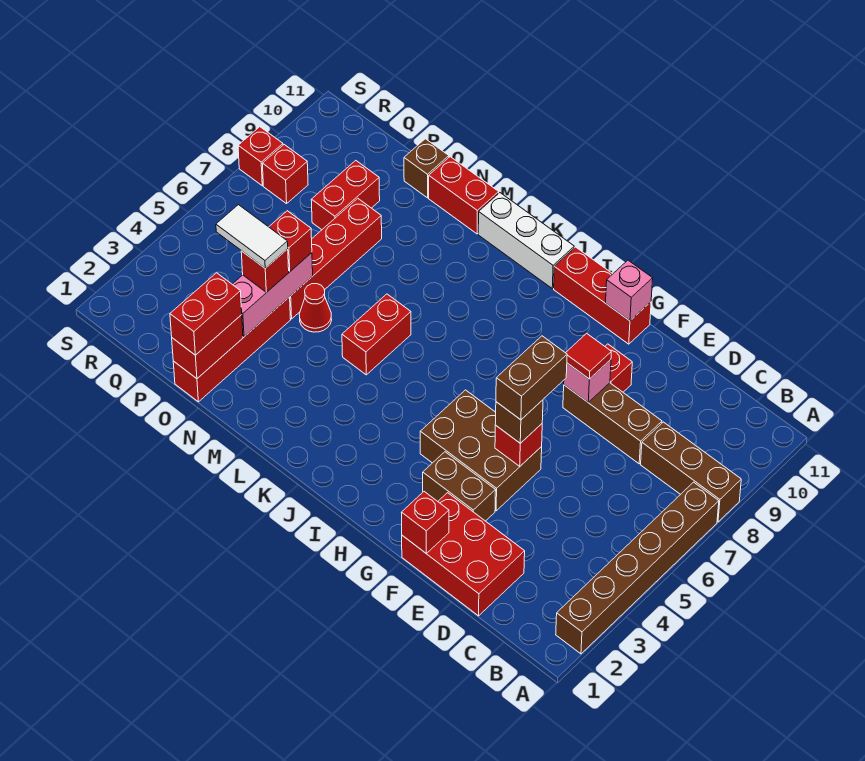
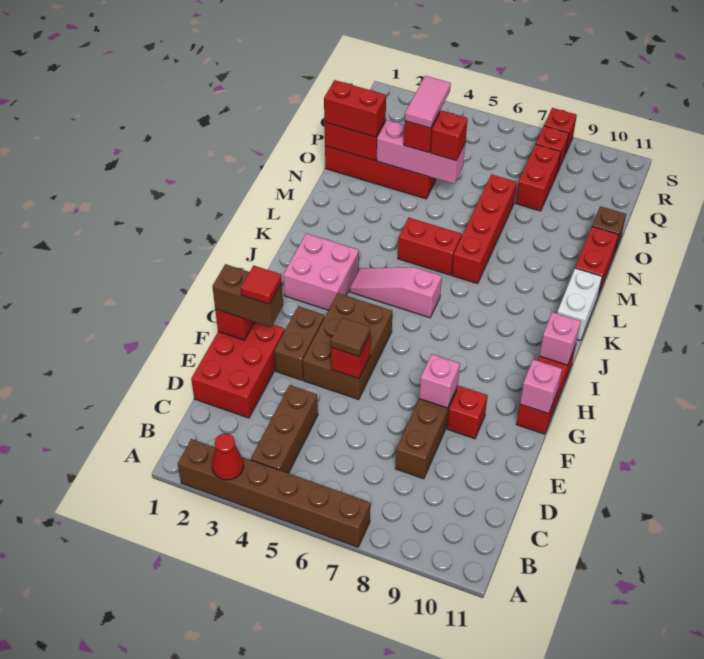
brown 1x3 brick [641,422,741,522] -> brown 1x3 brick moved to [251,385,318,473]
brown 1x1 brick [495,400,543,443] -> brown 1x1 tile [331,317,370,357]
brown 1x2 brick [496,336,567,420] -> brown 1x2 brick moved to [212,264,283,327]
red 1x1 tile [566,333,611,379] -> red 1x1 tile moved to [241,265,282,304]
none -> pink 2x2 brick [283,233,359,310]
none -> pink 1x1 brick [539,312,581,365]
none -> pink 1x3 slope [350,267,442,318]
white 1x3 brick [478,193,574,288] -> white 1x2 brick [557,268,602,341]
red 1x1 cone [299,284,332,332] -> red 1x1 cone moved to [212,433,244,480]
white 1x2 tile [216,205,288,268] -> pink 1x2 tile [405,76,451,128]
red 1x4 brick [290,198,382,319] -> red 1x4 brick turned to [452,174,517,284]
red 1x2 brick [311,160,380,230] -> red 1x2 brick turned to [516,144,561,211]

